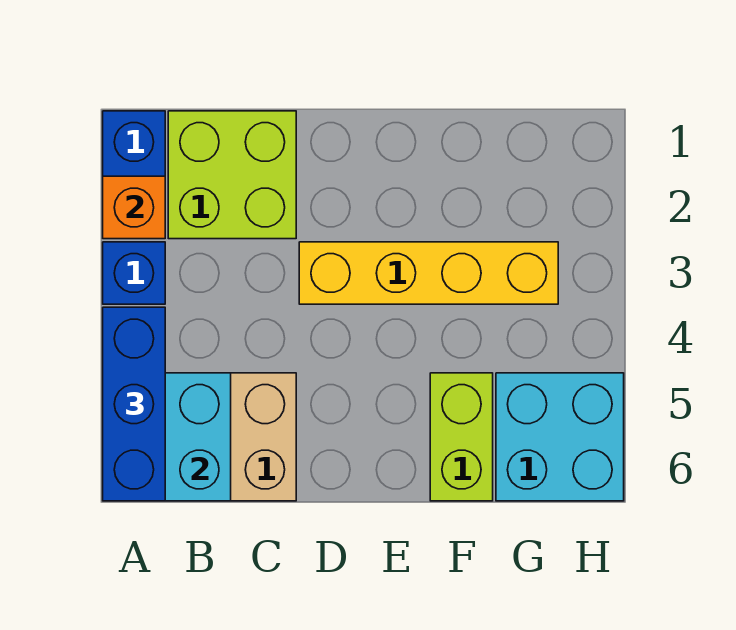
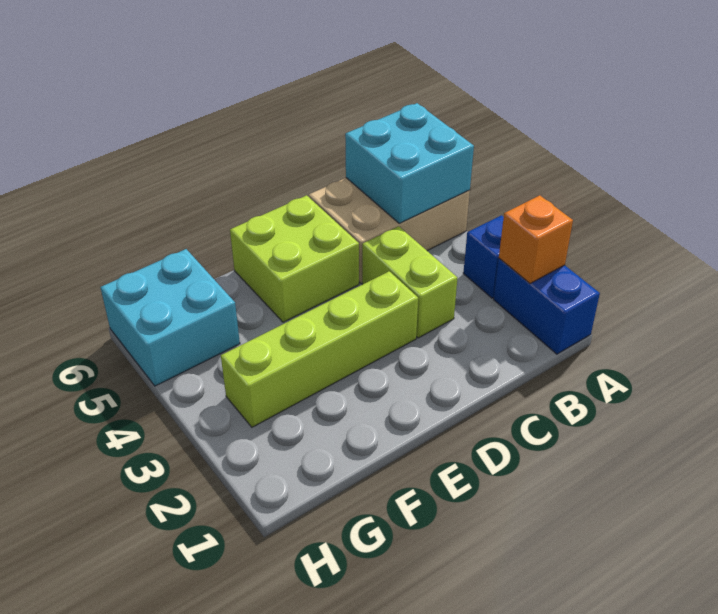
blue 1x3 brick [103,307,165,501] -> none
lime 2x2 brick [168,111,296,239] -> lime 2x2 brick moved to [230,195,359,322]
yellow 1x4 brick [299,242,558,304] -> lime 1x4 brick [221,271,418,427]
lime 1x2 brick [430,373,493,501] -> lime 1x2 brick moved to [362,226,457,338]

